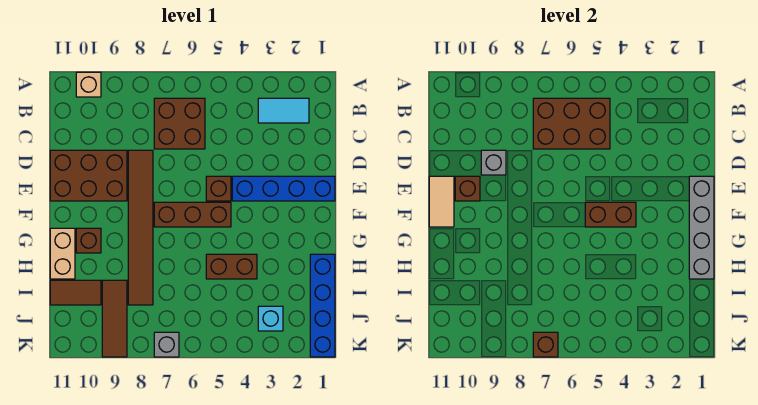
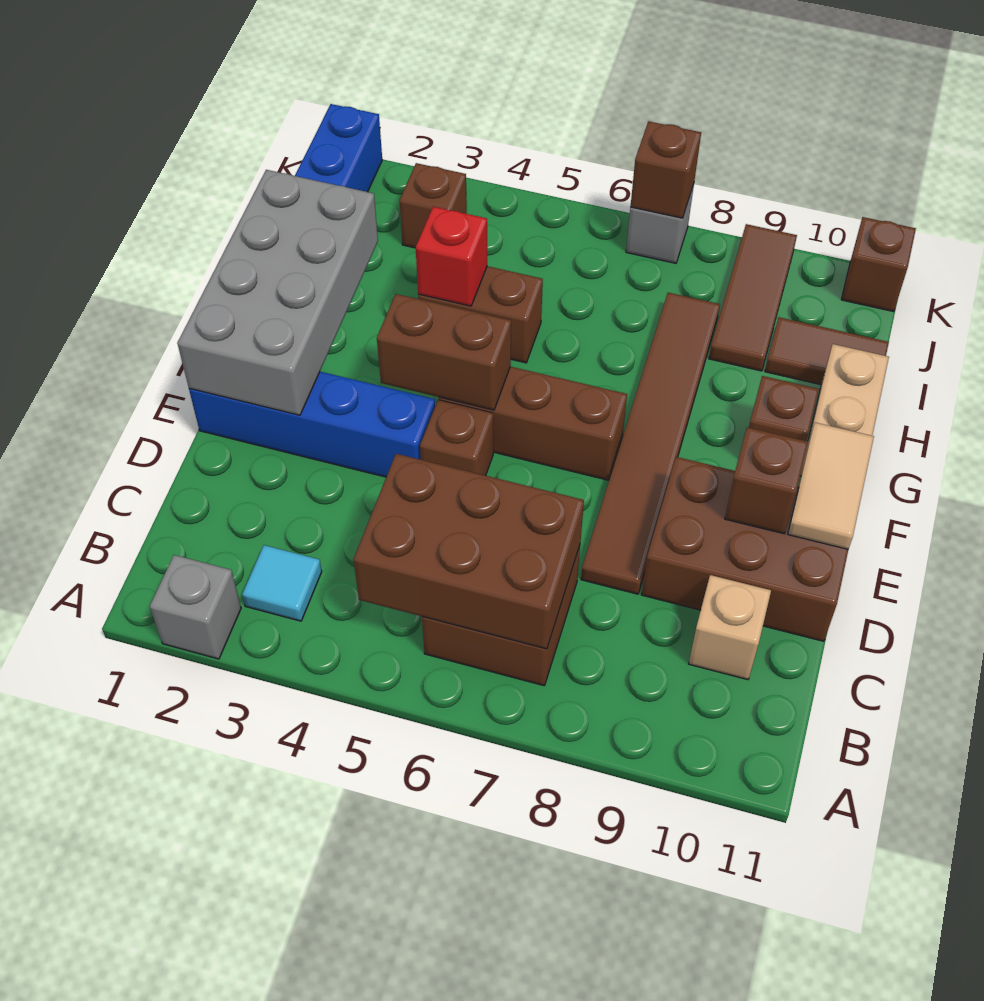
tan 1x1 brick [76,72,101,97] -> tan 1x1 brick moved to [689,575,771,680]
cyan 1x2 tile [258,98,309,123] -> cyan 1x1 tile [242,545,322,621]
grey 1x1 brick [481,150,506,175] -> grey 1x1 brick moved to [150,555,241,659]
grey 1x4 brick [689,176,714,279] -> grey 2x4 brick [177,170,378,415]
none -> red 1x1 brick [416,207,487,306]
cyan 1x1 brick [258,306,283,331] -> brown 1x1 brick [399,163,467,248]
none -> brown 1x1 brick [841,217,916,312]

